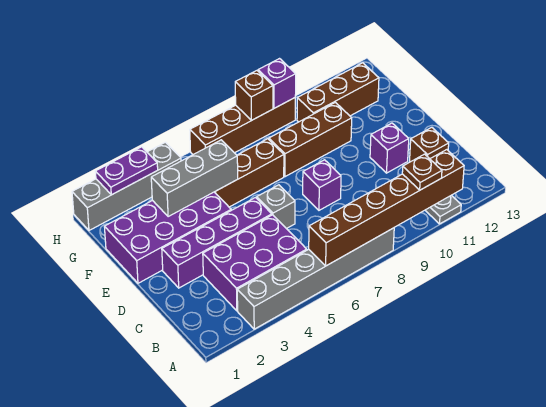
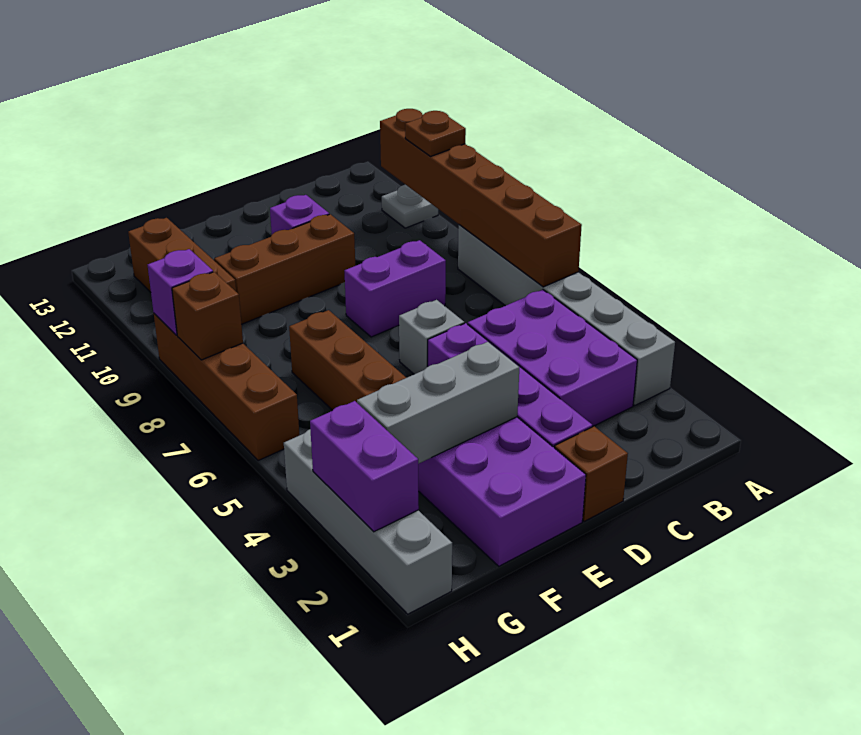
brown 1x1 brick [410,127,449,162] -> brown 1x1 brick moved to [555,426,628,521]
purple 1x1 brick [303,160,341,210] -> purple 1x2 brick [345,240,446,337]
grey 1x3 brick [151,140,238,217] -> grey 1x3 brick turned to [357,342,519,464]
brown 1x3 brick [269,103,352,177] -> brown 1x3 brick turned to [214,214,355,324]
purple 1x2 plate [95,147,158,195] -> purple 1x2 brick [310,401,419,532]

